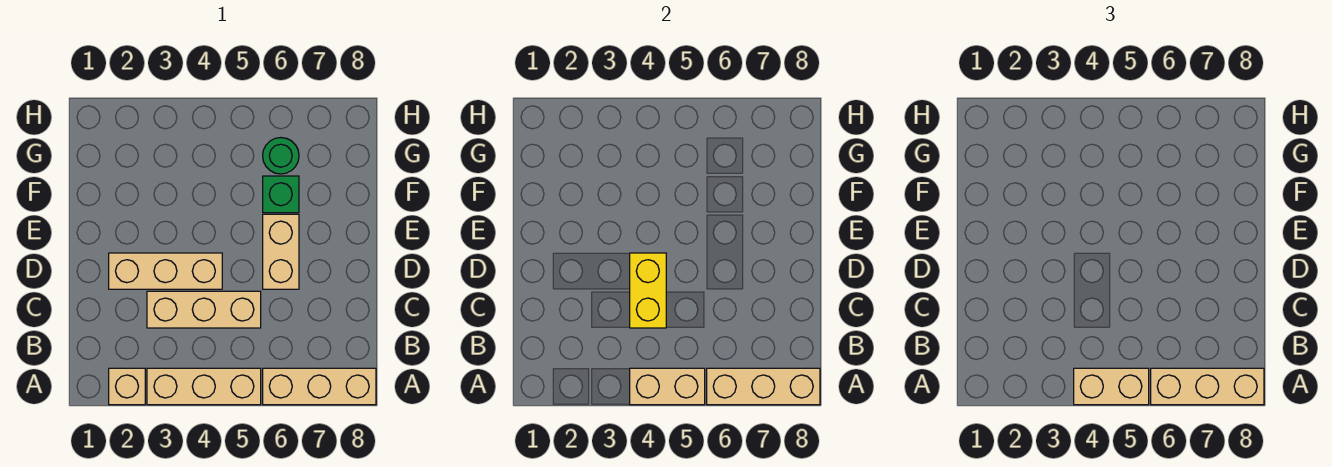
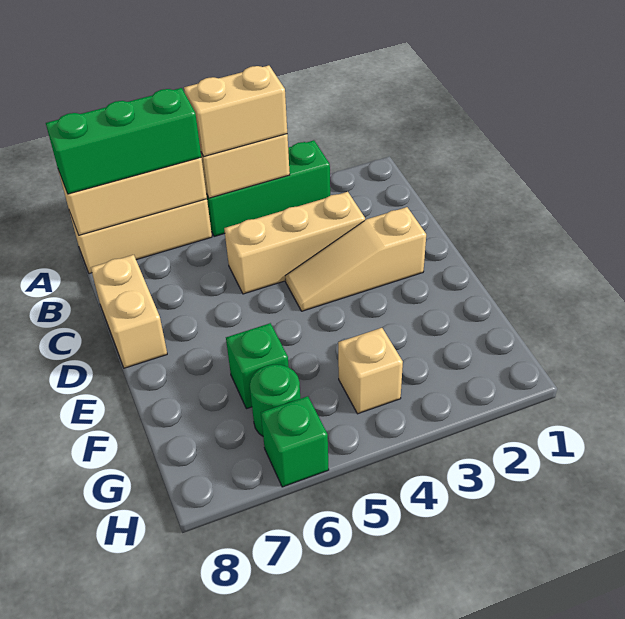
tan 1x1 brick [109,368,145,405] -> tan 1x1 brick moved to [338,328,403,414]
tan 1x3 brick [147,368,261,405] -> green 1x3 brick [206,140,330,237]
tan 1x3 brick [1151,368,1264,405] -> green 1x3 brick [46,88,201,194]
yellow 1x2 brick [630,253,666,328] -> none
tan 1x3 brick [109,253,222,289] -> tan 1x3 slope [285,207,426,311]
tan 1x2 brick [263,214,299,289] -> tan 1x2 brick moved to [91,255,167,368]
none -> green 1x1 brick [261,396,329,487]

